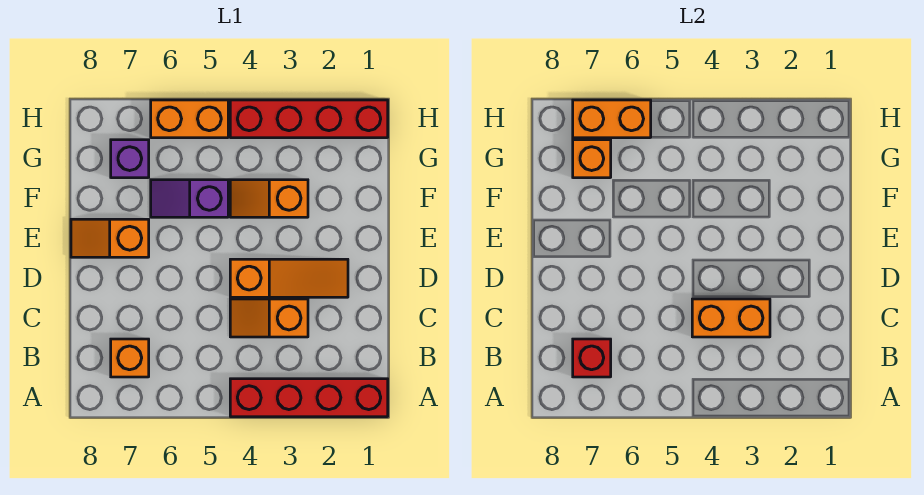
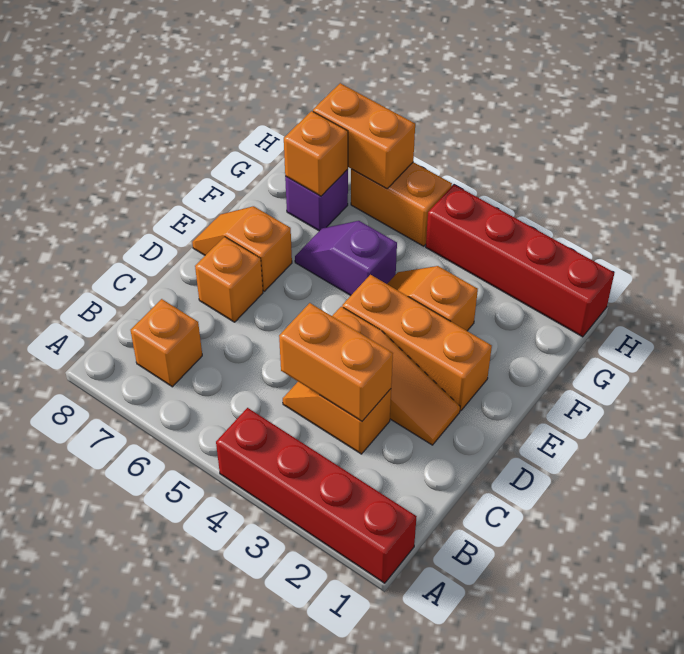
red 1x1 brick [573,339,611,377] -> none
none -> orange 1x1 brick [195,237,263,322]
none -> orange 1x3 brick [342,275,492,411]

